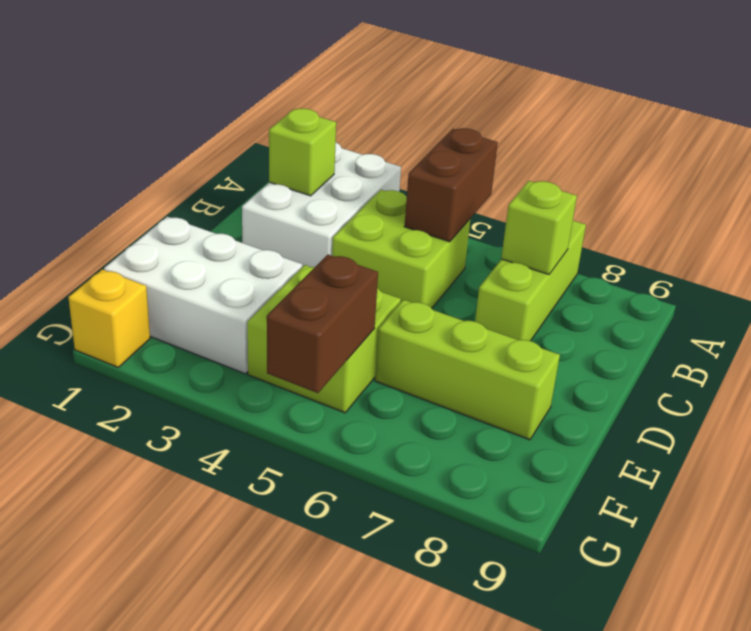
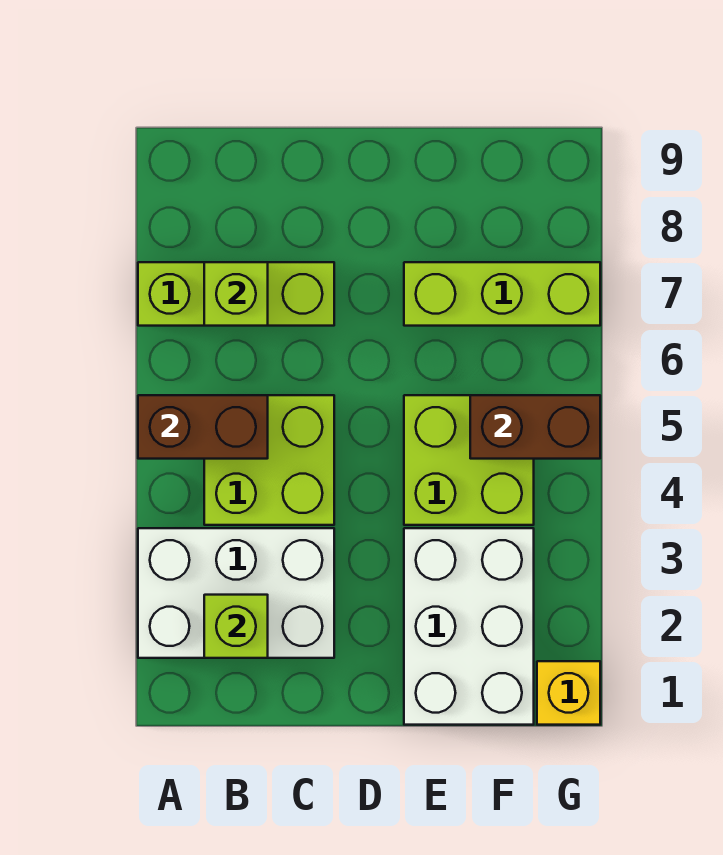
lime 1x3 brick [375,300,560,440] -> lime 1x3 brick turned to [404,262,600,326]

